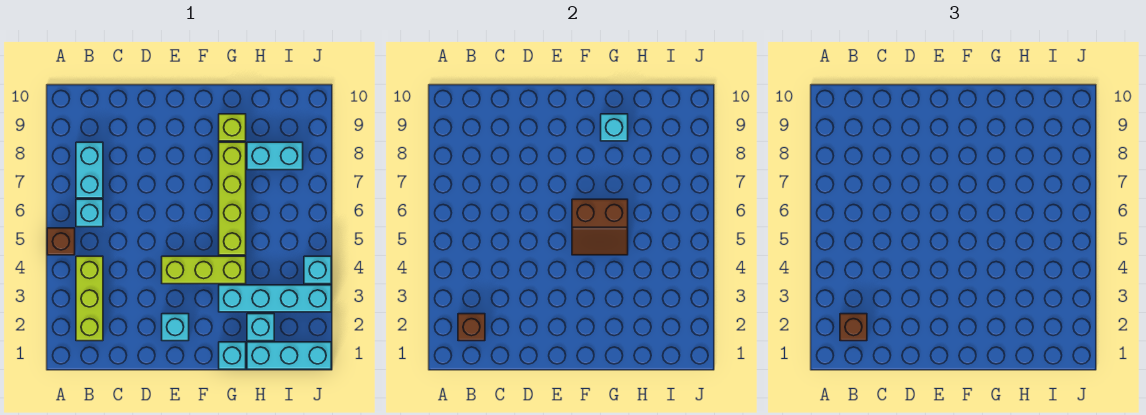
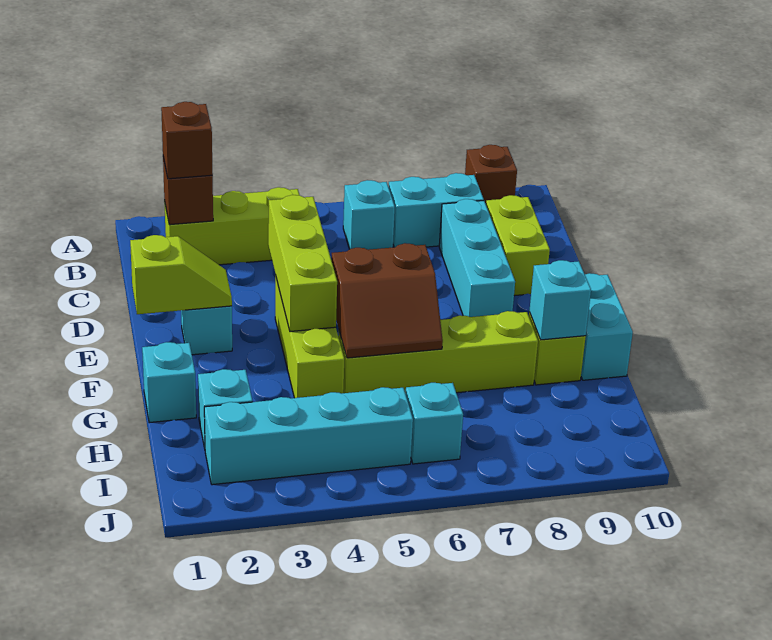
brown 1x1 brick [47,228,75,255] -> brown 1x1 brick moved to [465,145,517,204]
none -> lime 1x2 brick [486,195,550,296]
none -> lime 1x3 brick [268,195,337,332]
none -> lime 1x2 slope [130,235,232,314]
brown 2x2 slope [572,199,628,255] -> brown 2x2 slope turned to [331,243,443,358]
cyan 1x4 brick [219,285,331,312] -> cyan 1x4 brick turned to [204,387,413,485]
cyan 1x3 brick [247,342,331,369] -> cyan 1x3 brick moved to [439,199,515,317]
cyan 1x2 brick [247,142,303,170] -> cyan 1x2 brick moved to [581,273,633,380]
cyan 1x1 brick [304,256,331,284] -> cyan 1x1 brick moved to [406,383,463,464]

